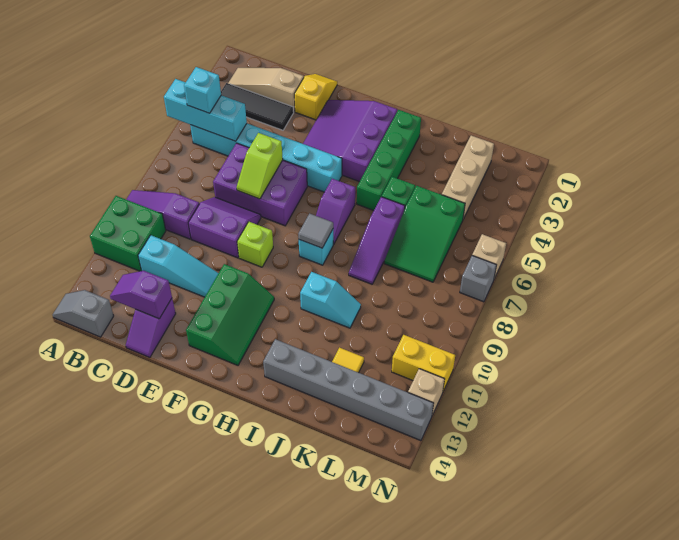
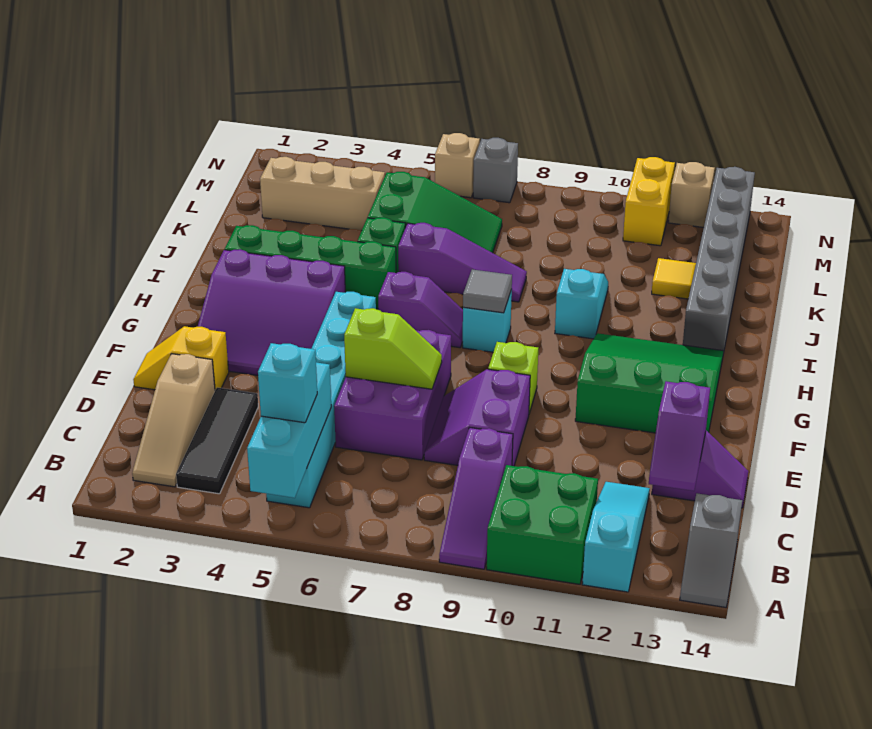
cyan 1x3 slope [138,235,219,297] -> cyan 1x3 slope moved to [582,482,650,592]
green 2x3 slope [186,264,274,365] -> green 3x3 slope [575,333,723,433]

